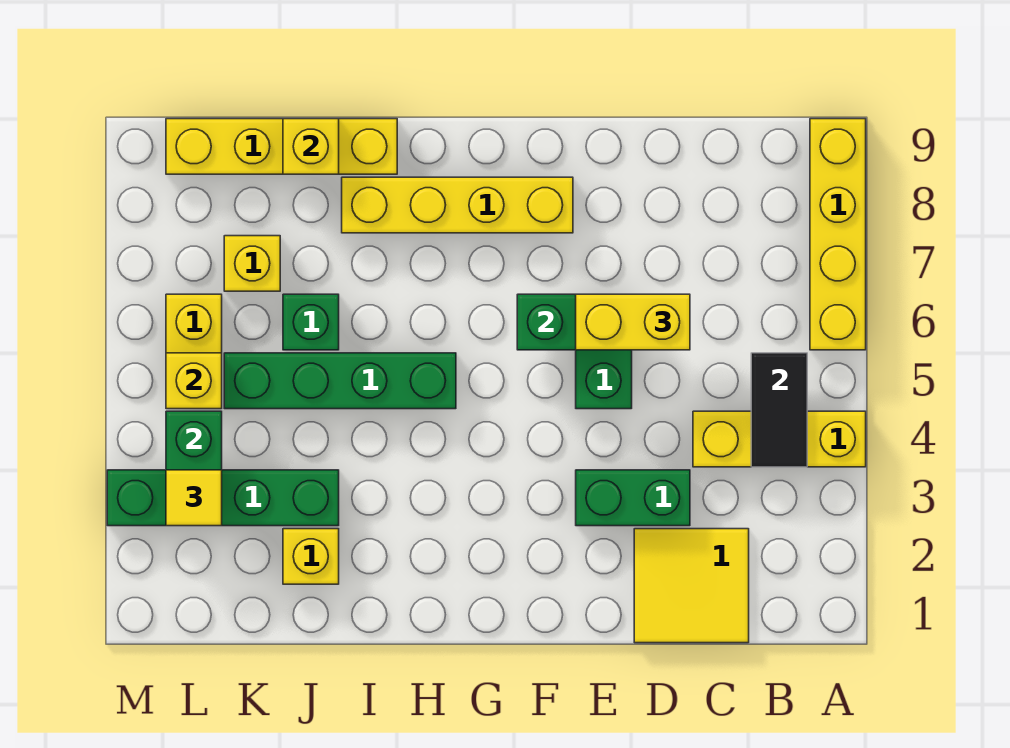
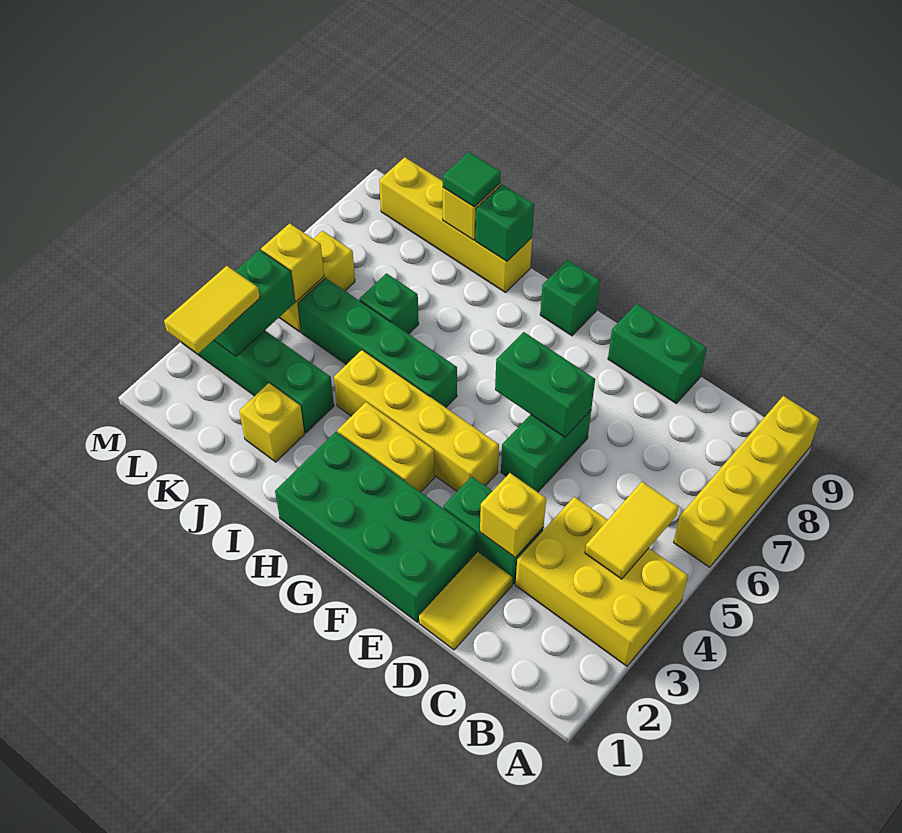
yellow 1x3 brick [693,411,866,467] -> yellow 2x3 brick [515,497,688,666]
black 1x2 tile [751,353,807,467] -> yellow 1x2 tile [585,482,679,579]
yellow 2x2 tile [634,529,749,643] -> yellow 1x2 tile [419,552,513,650]
yellow 1x2 brick [576,294,690,350] -> yellow 1x2 brick moved to [338,402,435,492]
none -> green 1x2 brick [608,304,707,403]
none -> green 2x4 brick [275,432,477,622]
yellow 1x4 brick [342,177,573,233] -> yellow 1x4 brick moved to [334,350,499,491]
none -> green 1x1 brick [540,260,600,336]
none -> green 1x1 brick [475,184,534,261]
none -> green 1x1 tile [443,152,501,207]
yellow 1x1 brick [224,236,280,291] -> yellow 1x1 brick moved to [480,473,546,558]
yellow 1x1 tile [166,470,222,526] -> yellow 1x2 tile [164,266,260,354]

